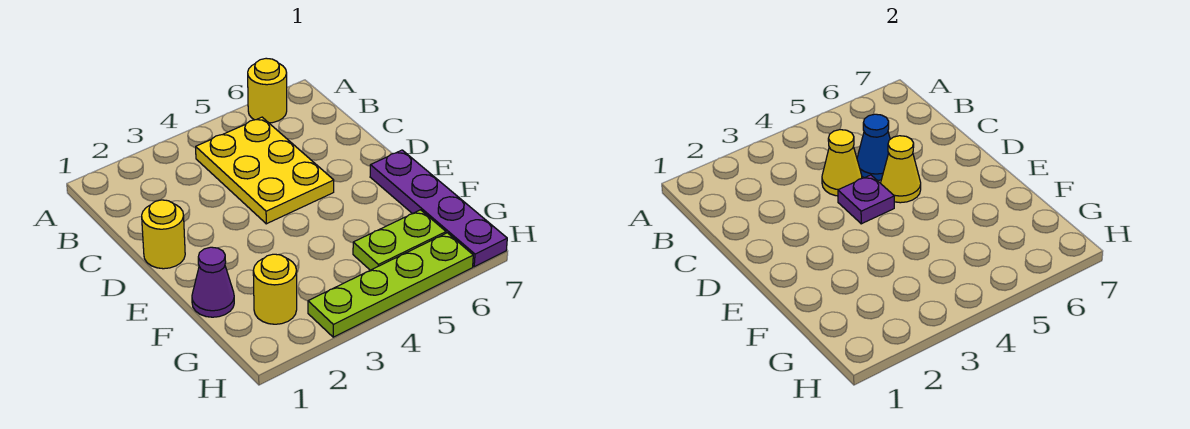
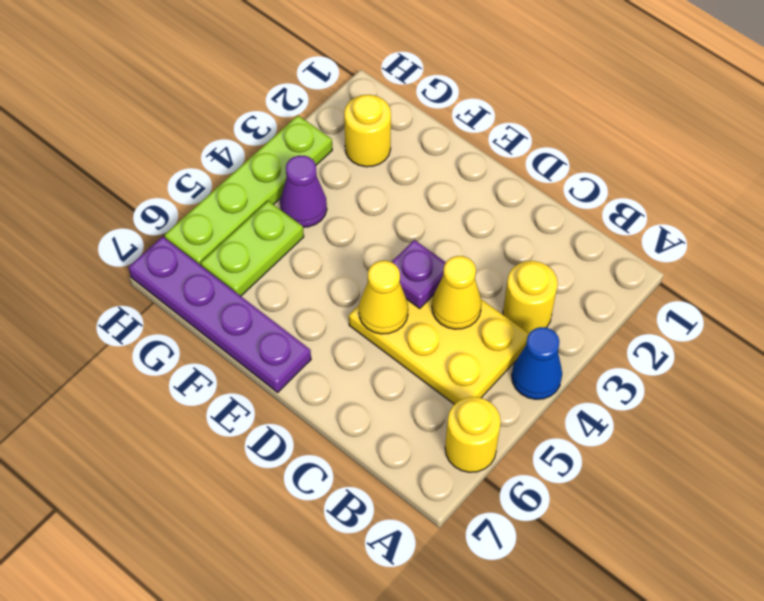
blue 1x1 cone [857,114,890,180] -> blue 1x1 cone moved to [512,327,562,399]
yellow 1x1 round brick [142,200,185,269] -> yellow 1x1 round brick moved to [503,261,558,333]
purple 1x1 cone [192,247,234,317] -> purple 1x1 cone moved to [280,155,327,227]

